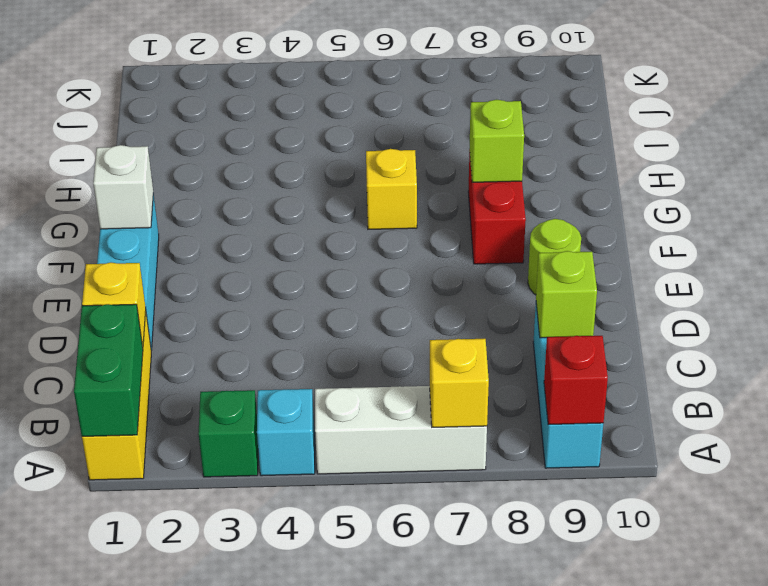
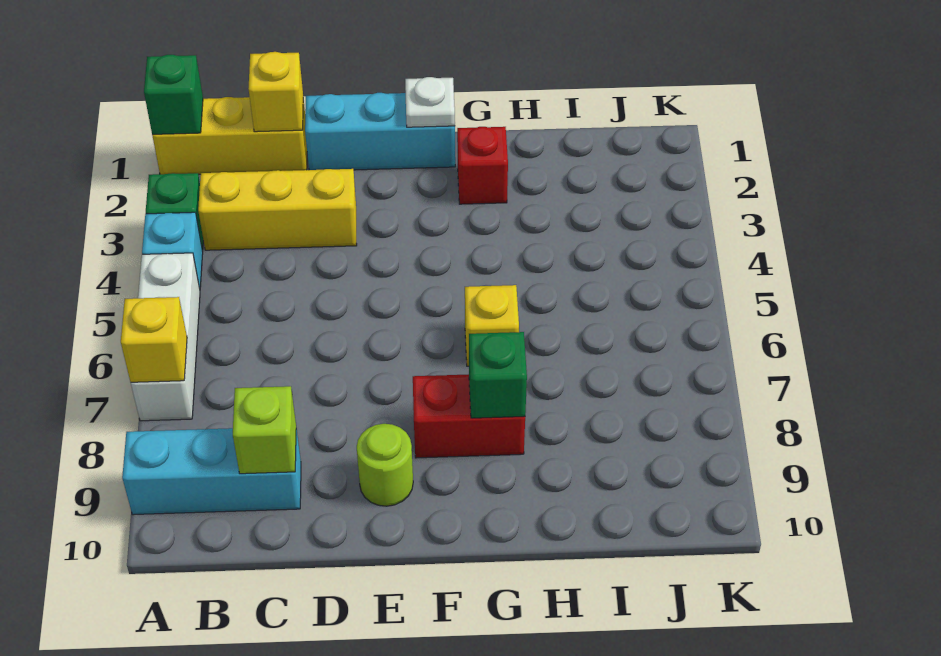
green 1x2 brick [74,304,143,436] -> green 1x1 brick [144,55,203,134]
red 1x1 brick [544,336,608,425] -> red 1x1 brick moved to [457,127,508,204]
none -> yellow 1x3 brick [198,169,357,250]
white 1x1 brick [93,145,153,229] -> white 1x1 plate [405,77,455,127]
lime 1x1 brick [470,100,524,182] -> green 1x1 brick [469,332,527,418]

